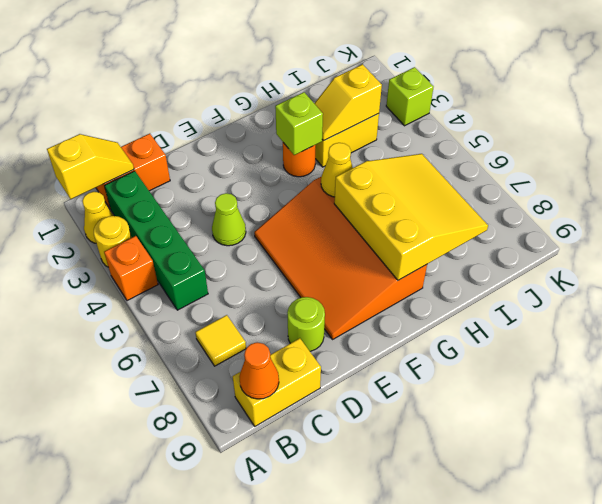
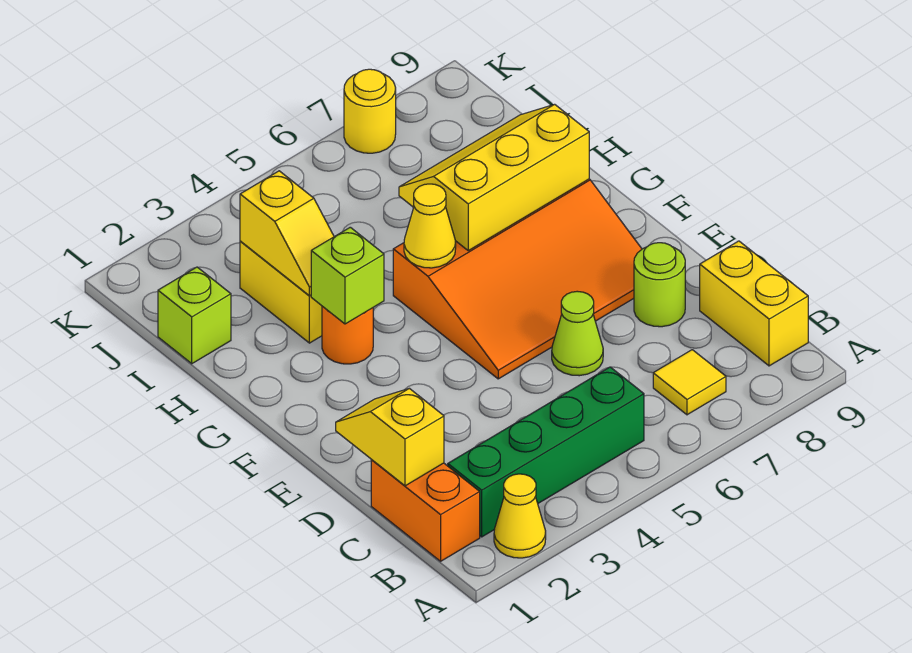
yellow 1x2 slope [47,134,134,199] -> yellow 1x2 slope moved to [336,388,444,486]
yellow 1x1 round brick [94,216,132,267] -> yellow 1x1 round brick moved to [344,69,396,153]
orange 1x1 brick [104,236,158,301] -> none
orange 1x1 cone [239,342,279,399] -> none
lime 1x1 cone [212,193,246,246] -> lime 1x1 cone moved to [552,291,603,376]
yellow 3x3 slope [334,154,488,280] -> yellow 2x3 slope [399,104,589,251]
lime 1x1 brick [386,67,433,126] -> lime 1x1 brick moved to [158,267,231,364]

